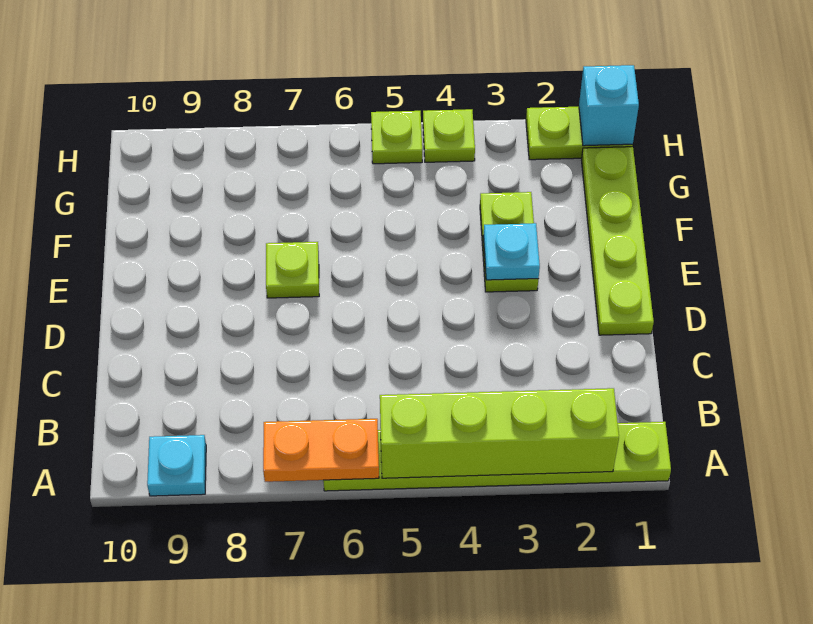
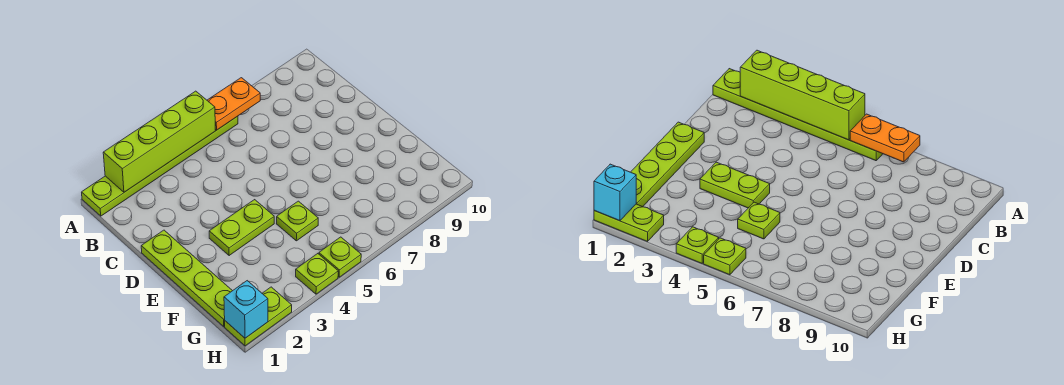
cyan 1x1 plate [147,435,206,496] -> none
lime 1x2 plate [480,192,538,292] -> lime 1x2 plate turned to [209,200,274,256]
cyan 1x1 plate [483,223,540,280] -> none
lime 1x1 plate [266,242,319,298] -> lime 1x1 plate moved to [277,201,318,241]

